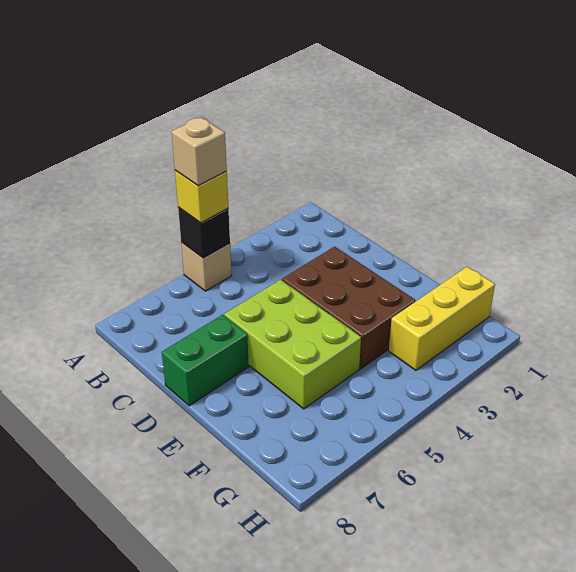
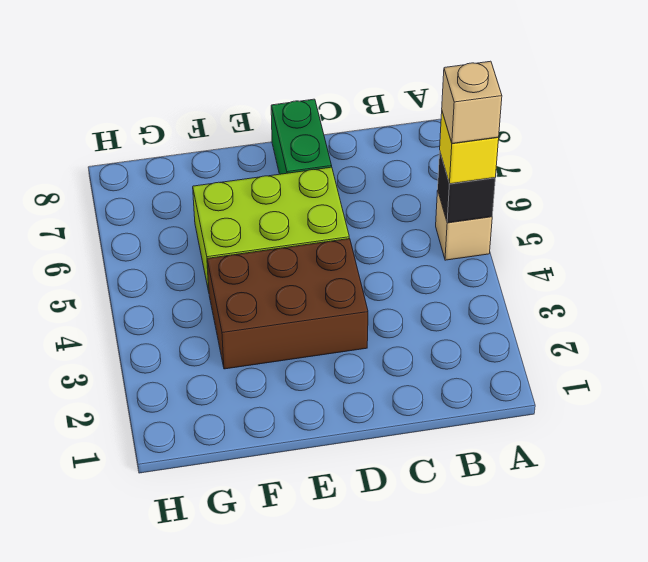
yellow 1x3 brick [389,267,495,370] -> none

